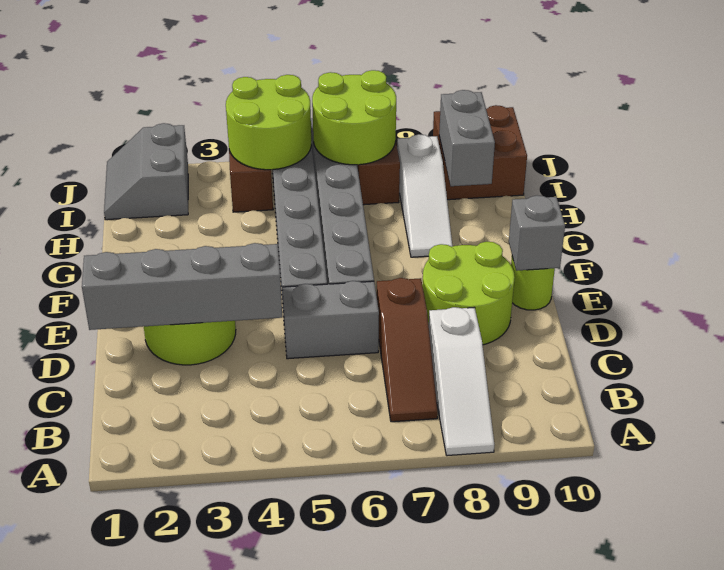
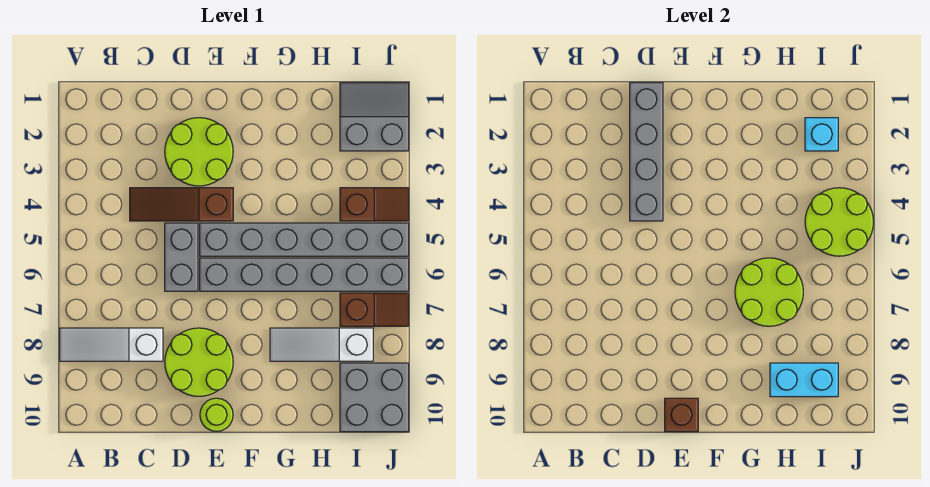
brown 1x3 slope [376,278,438,422] -> brown 1x3 slope moved to [130,188,233,221]
grey 1x1 brick [509,195,565,271] -> brown 1x1 brick [665,398,698,432]
grey 1x2 brick [439,90,495,186] -> cyan 1x2 brick [770,363,838,397]
none -> cyan 1x1 brick [805,118,838,151]
lime 2x2 round brick [312,70,396,165] -> lime 2x2 round brick moved to [735,258,803,326]
brown 2x2 brick [433,105,527,200] -> grey 2x2 brick [340,363,409,432]

